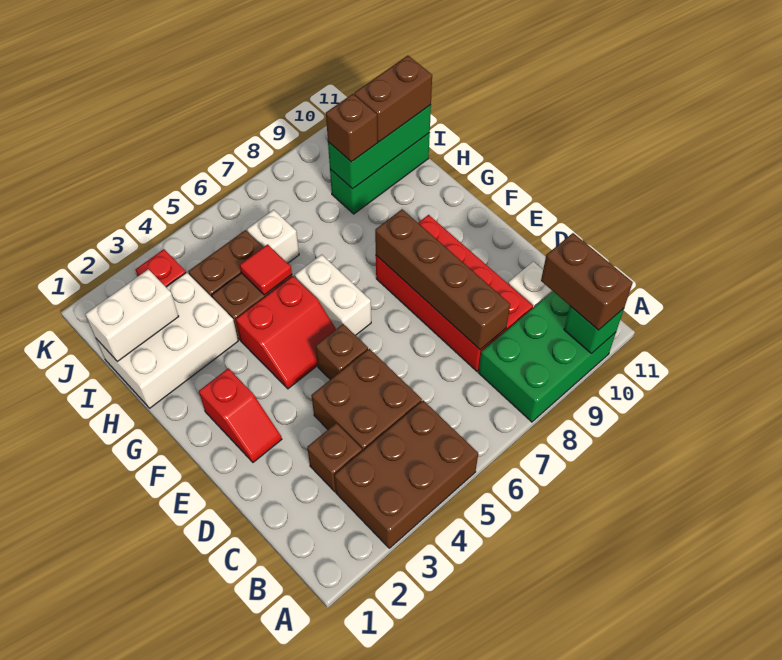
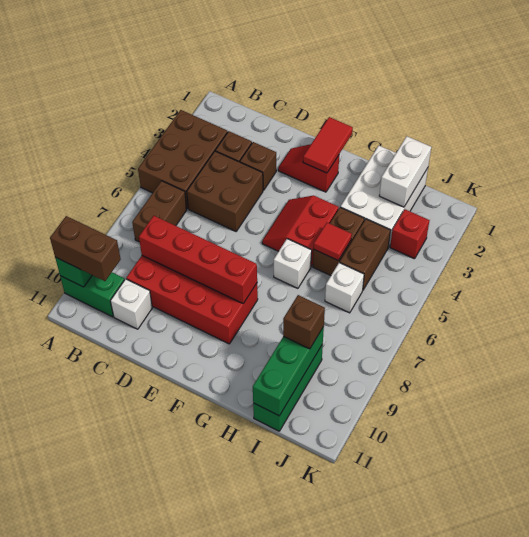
green 2x3 brick [478,292,616,422] -> green 1x2 brick [60,272,124,317]
brown 1x4 brick [375,209,510,350] -> red 1x4 brick [139,216,257,303]
brown 1x1 brick [316,324,368,380] -> brown 1x1 brick moved to [240,142,276,190]
none -> red 1x2 tile [303,117,353,173]
white 1x2 brick [295,255,371,335] -> white 1x1 brick [274,239,312,288]
brown 1x2 brick [354,56,432,142] -> brown 1x2 brick moved to [132,181,187,242]

